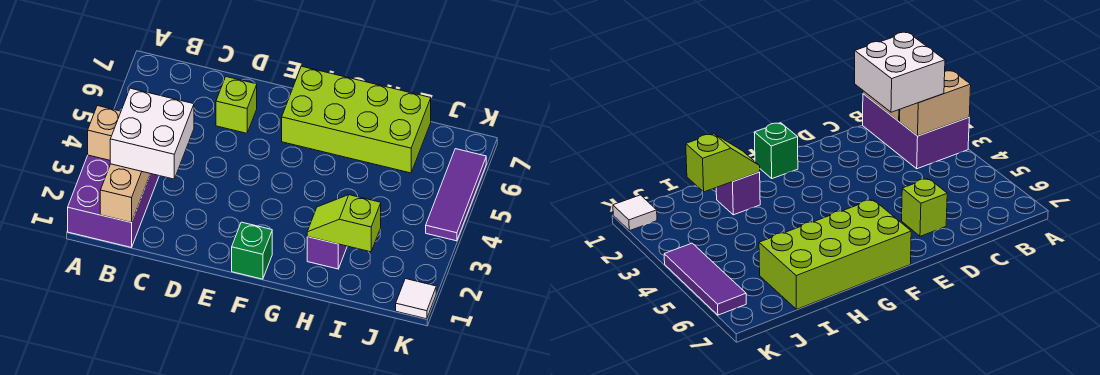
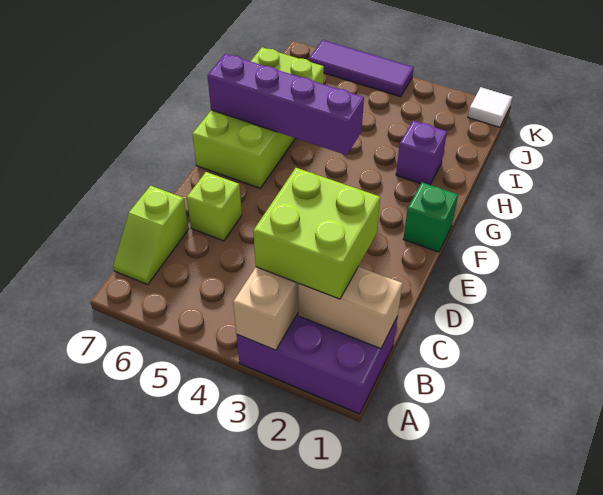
white 2x2 brick [110,88,194,179] -> lime 2x2 brick [253,168,380,299]
none -> purple 1x4 brick [207,54,364,155]
lime 1x2 slope [307,195,381,252] -> lime 1x2 slope moved to [113,186,189,285]

